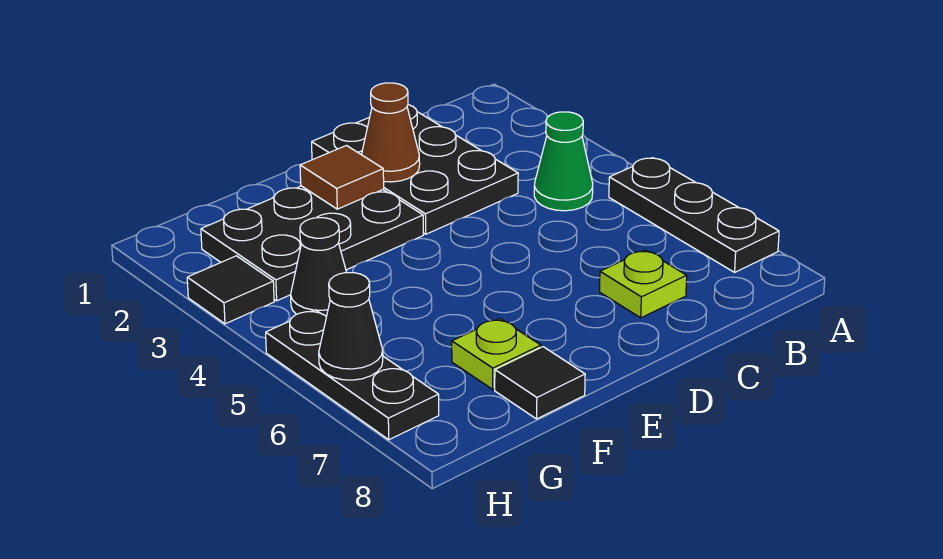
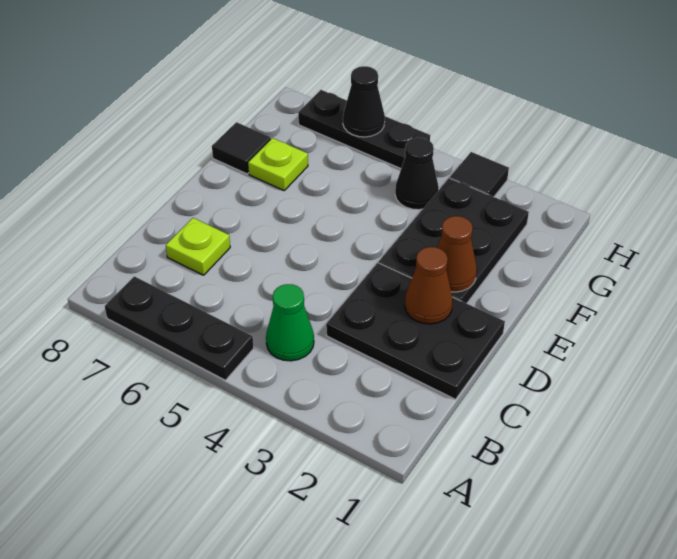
brown 1x1 tile [300,146,384,209] -> brown 1x1 cone [437,216,477,292]

